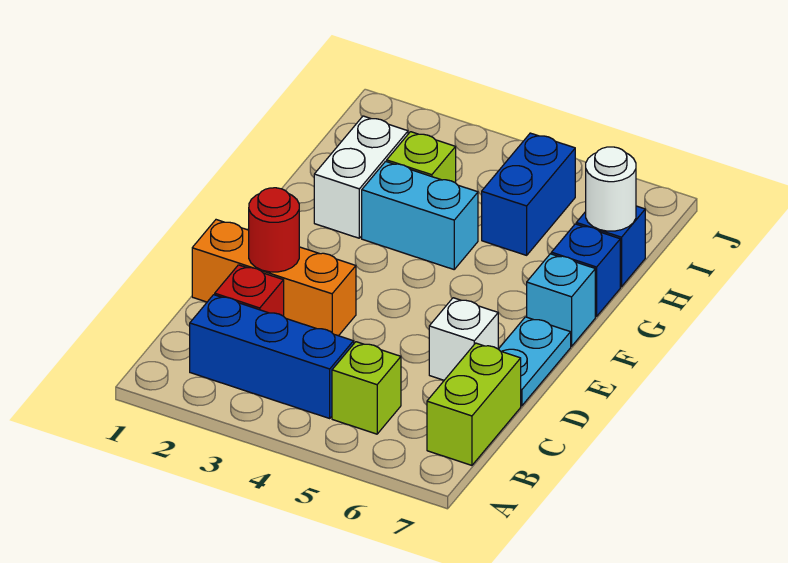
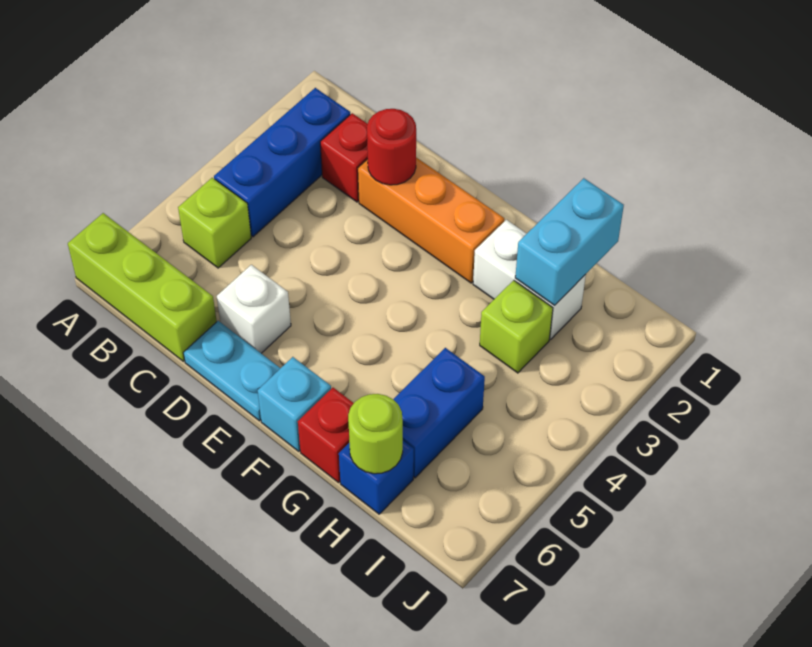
lime 1x2 brick [427,343,521,465] -> lime 1x3 brick [68,213,217,361]
orange 1x3 brick [192,220,356,336] -> orange 1x3 brick turned to [358,157,504,283]
cyan 1x2 brick [362,161,478,269] -> cyan 1x2 brick moved to [515,178,624,306]
blue 1x1 brick [551,224,620,317] -> red 1x1 brick [298,388,354,482]
blue 1x2 brick [482,133,575,255] -> blue 1x2 brick turned to [393,348,485,478]
white 1x1 round brick [586,147,636,231] -> lime 1x1 round brick [348,394,403,474]

